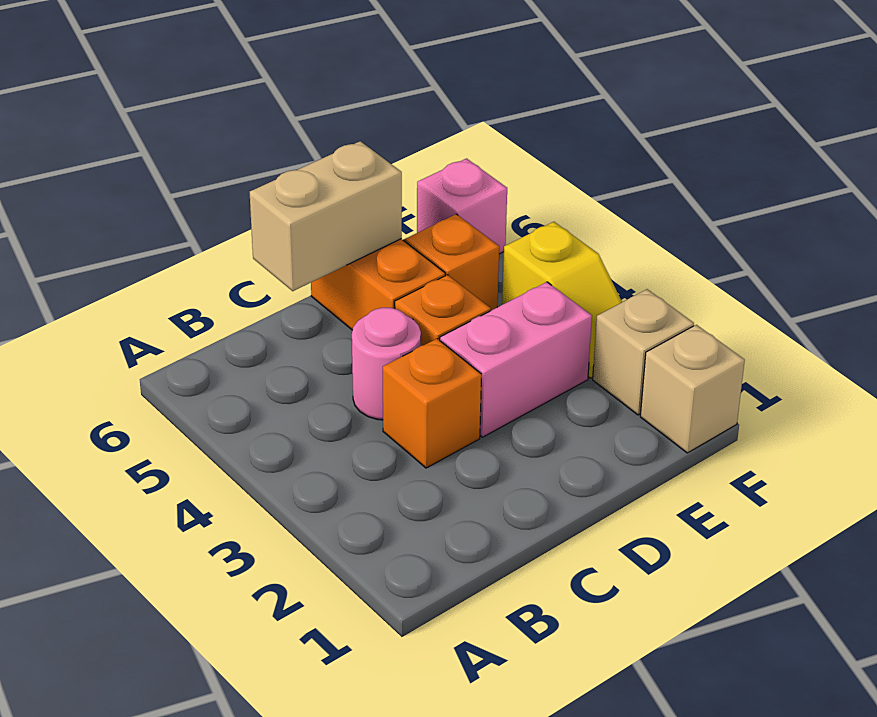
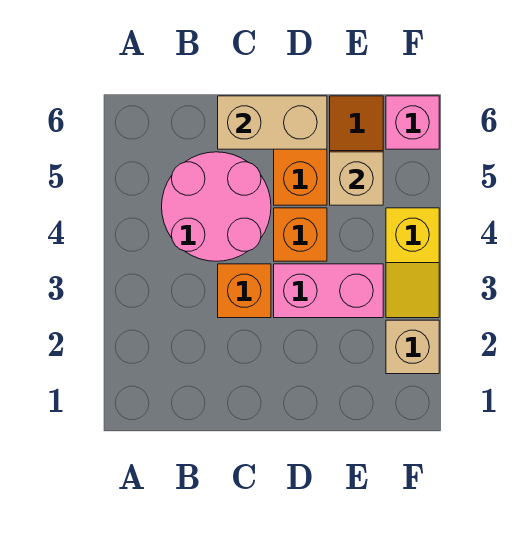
pink 1x1 round brick [352,308,421,420] -> pink 2x2 round brick [162,152,271,261]
tan 1x1 brick [640,325,745,453] -> tan 1x1 brick moved to [330,152,383,205]

